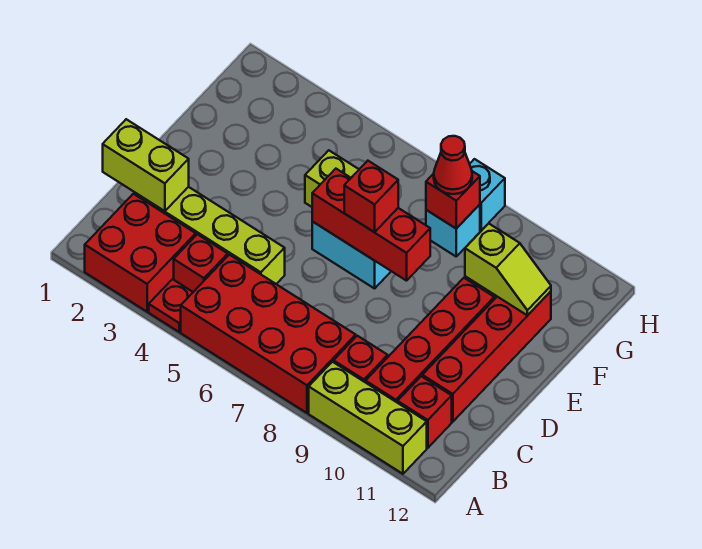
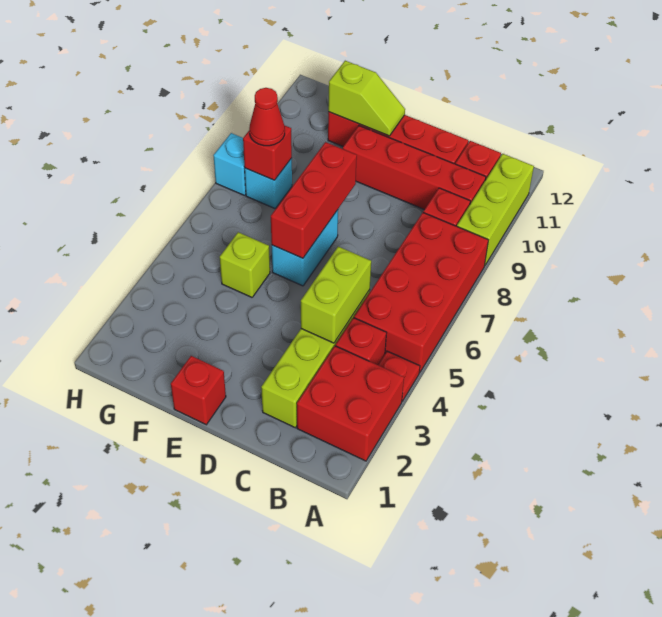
lime 1x2 brick [103,119,189,211] -> lime 1x2 brick moved to [301,247,371,343]
red 1x1 brick [344,161,398,232] -> red 1x1 brick moved to [171,356,226,425]
lime 1x2 slope [465,224,551,316] -> lime 1x2 slope turned to [328,61,405,136]

